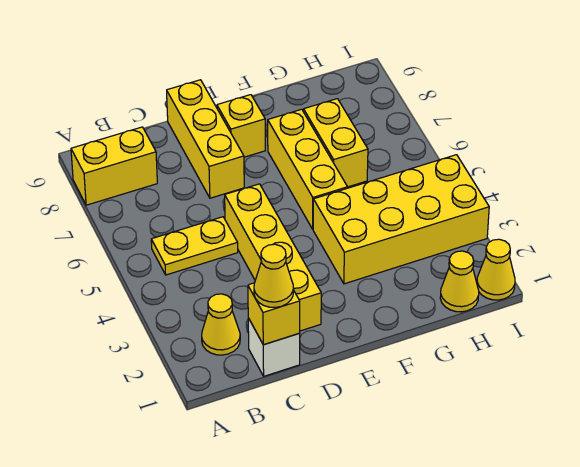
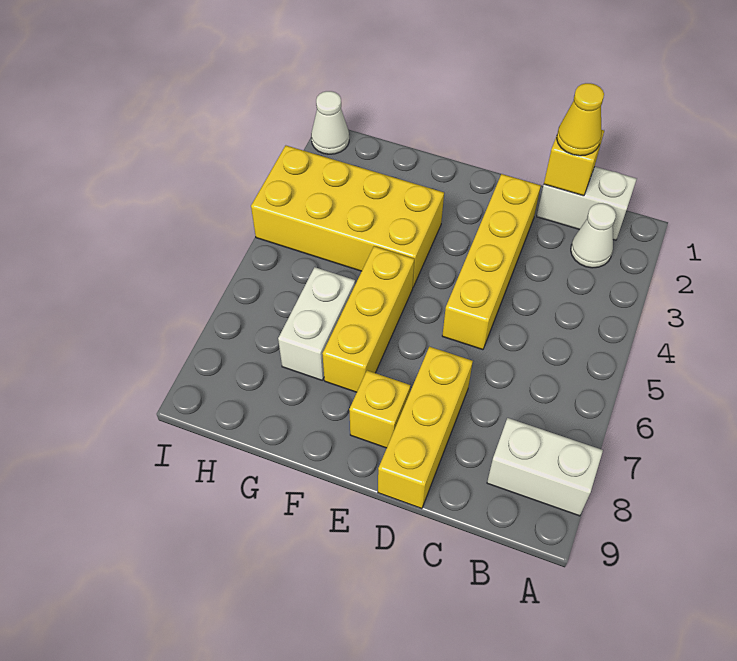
yellow 1x2 brick [71,127,157,205] -> white 1x2 brick [487,418,603,516]
yellow 1x1 cone [202,294,240,355] -> white 1x1 cone [571,203,616,268]
yellow 1x2 plate [151,217,238,275] -> none
white 1x1 brick [248,318,300,376] -> white 1x2 brick [537,167,637,240]
yellow 1x2 brick [304,99,368,187] -> white 1x2 brick [278,267,355,380]
yellow 1x1 cone [440,251,479,312] -> none
yellow 1x1 cone [477,239,515,300] -> white 1x1 cone [311,91,349,154]

